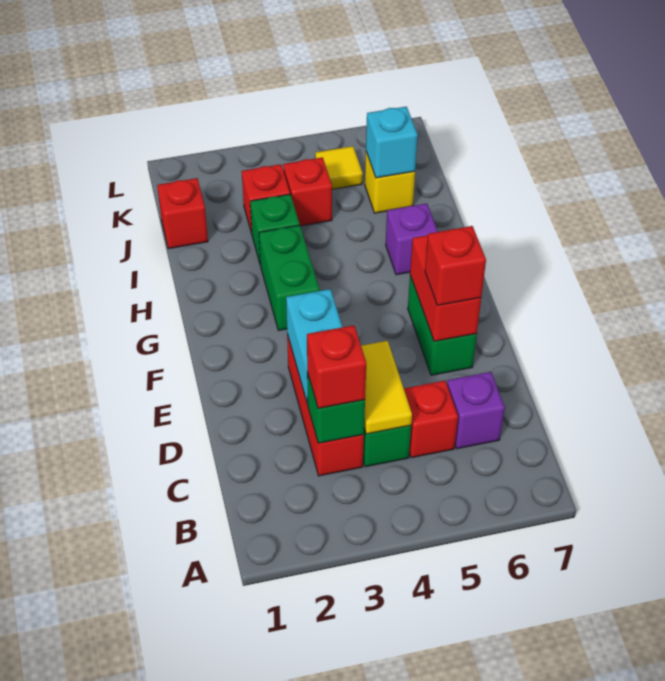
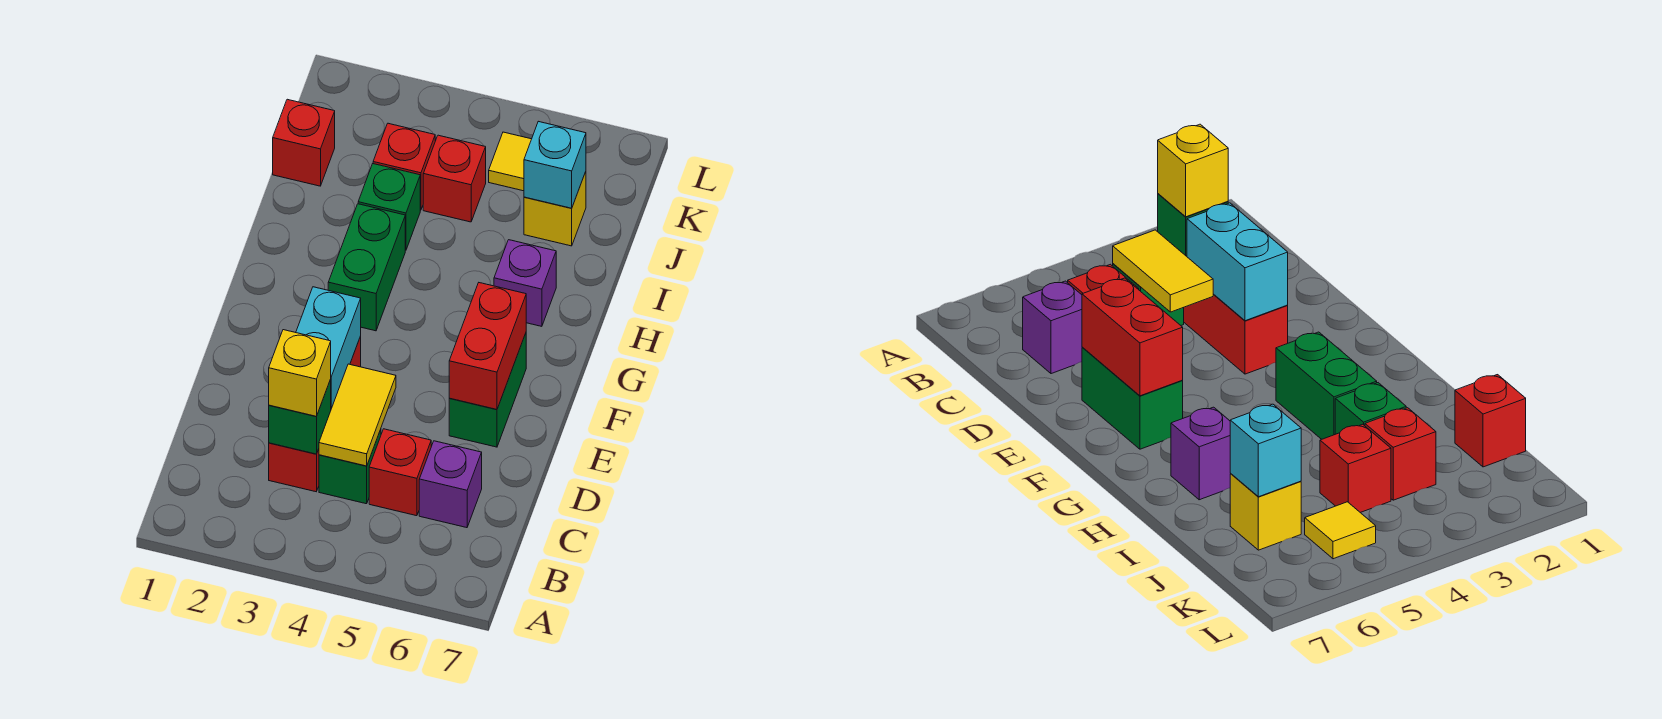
red 1x1 brick [307,325,366,408] -> yellow 1x1 brick [269,330,331,417]
red 1x1 brick [425,226,486,306] -> none

